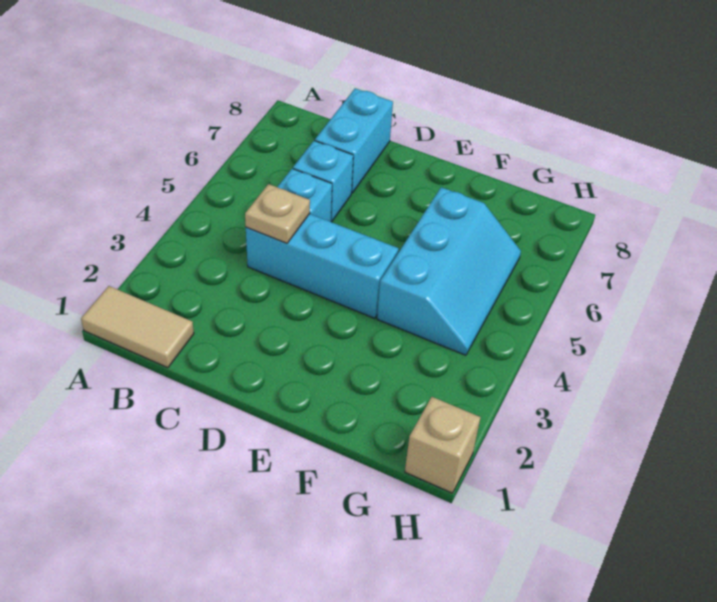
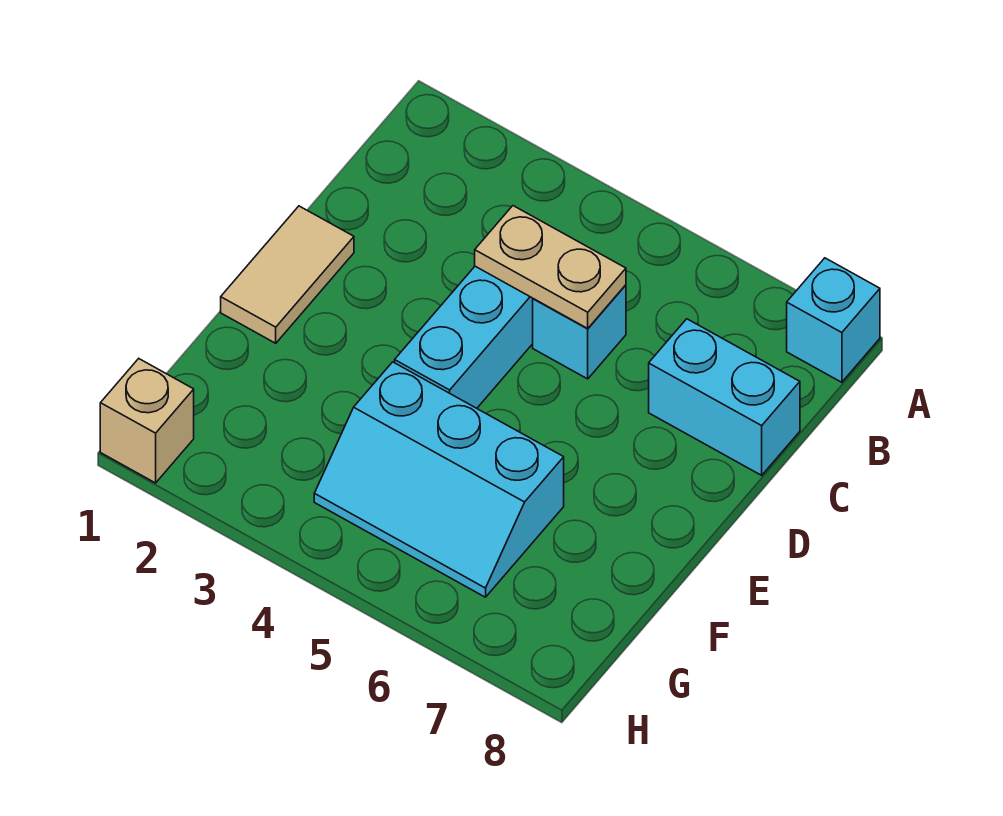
tan 1x2 tile [81,286,194,368] -> tan 1x2 tile moved to [221,206,354,343]
tan 1x1 plate [245,184,310,243] -> tan 1x2 plate [475,206,626,328]
cyan 1x1 brick [293,141,353,222] -> cyan 1x1 brick moved to [787,258,880,382]

